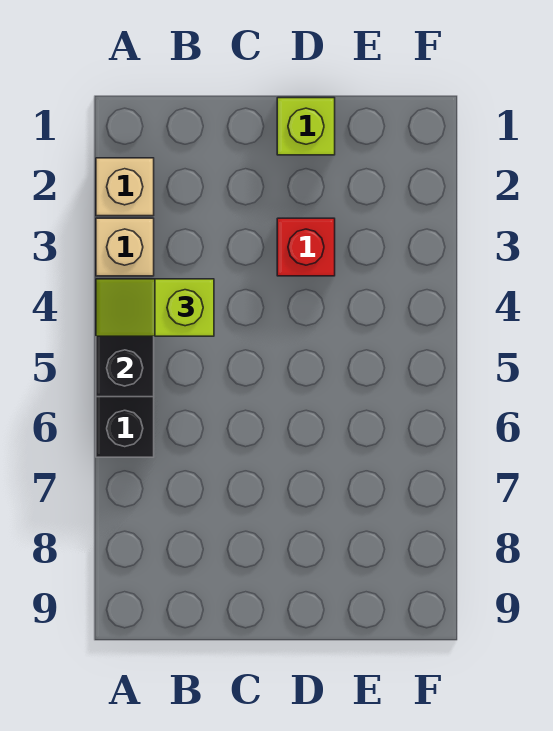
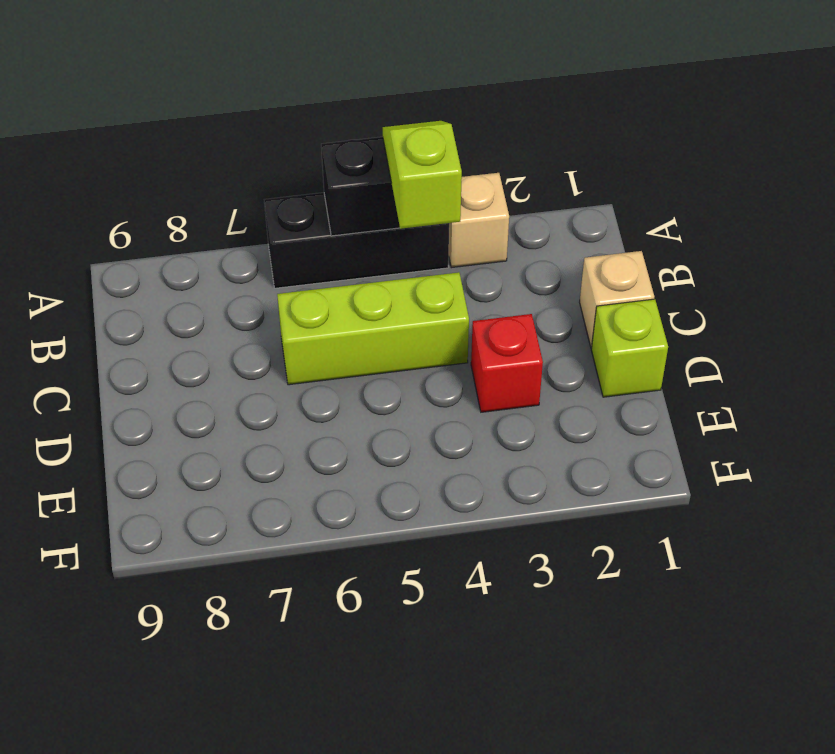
tan 1x1 brick [96,158,154,216] -> tan 1x1 brick moved to [580,251,654,348]
none -> lime 1x3 brick [277,272,469,385]

